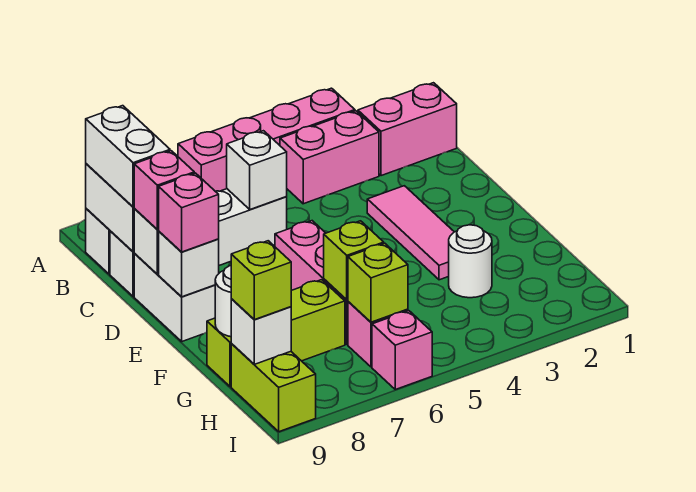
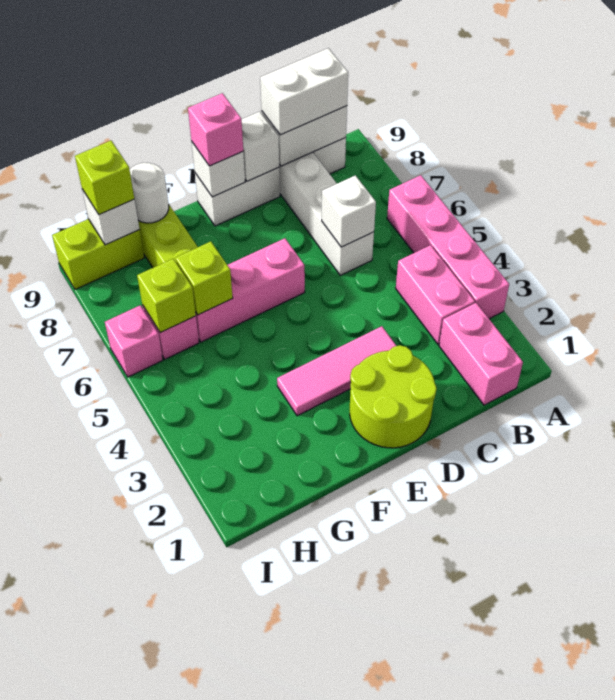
none -> lime 2x2 round brick [350,345,437,448]
pink 1x1 brick [134,151,194,230] -> none
white 1x1 round brick [449,225,492,298] -> none

